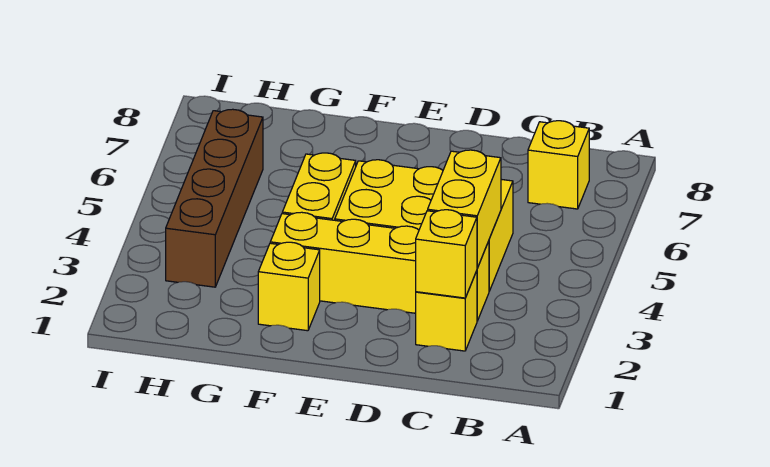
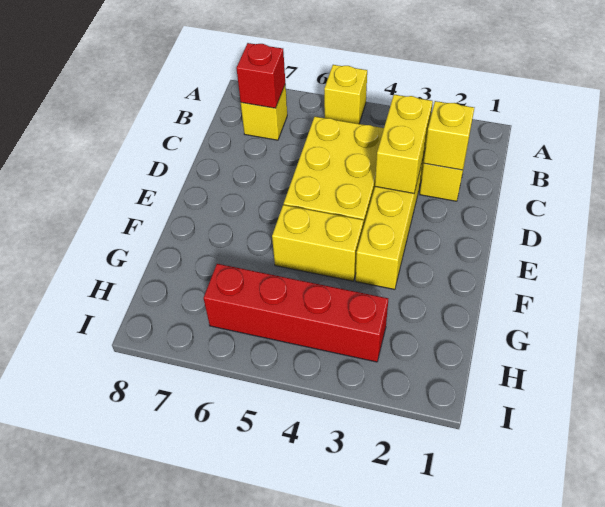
none -> red 1x1 brick [236,43,285,108]
yellow 1x2 brick [428,150,501,268] -> yellow 1x2 brick turned to [375,95,433,193]
yellow 1x1 brick [258,242,320,331] -> yellow 1x1 brick moved to [324,65,367,124]
brown 1x4 brick [166,109,263,287] -> red 1x4 brick [203,264,388,362]

